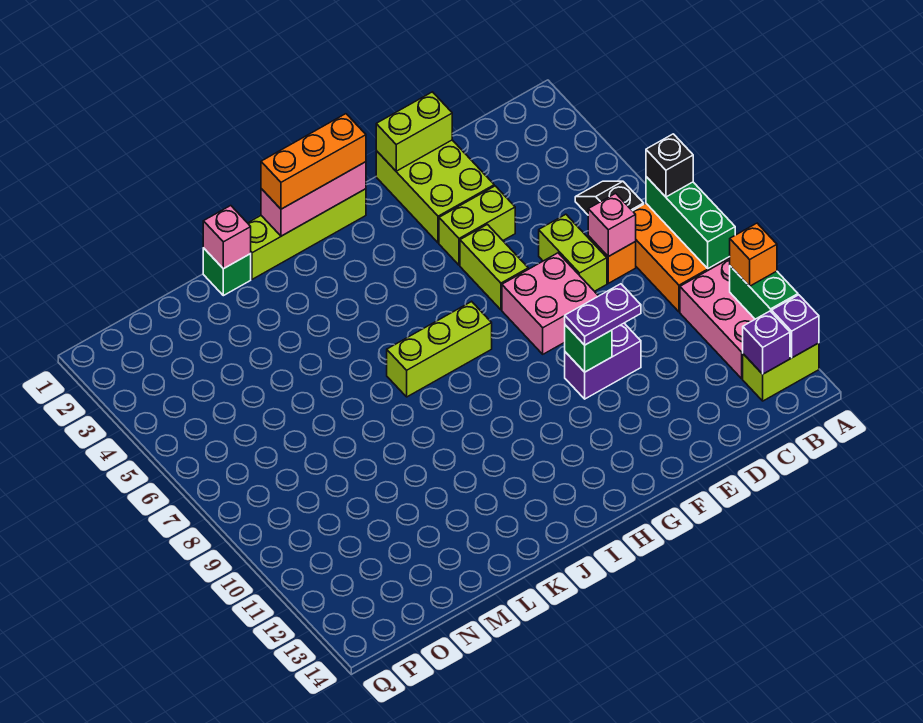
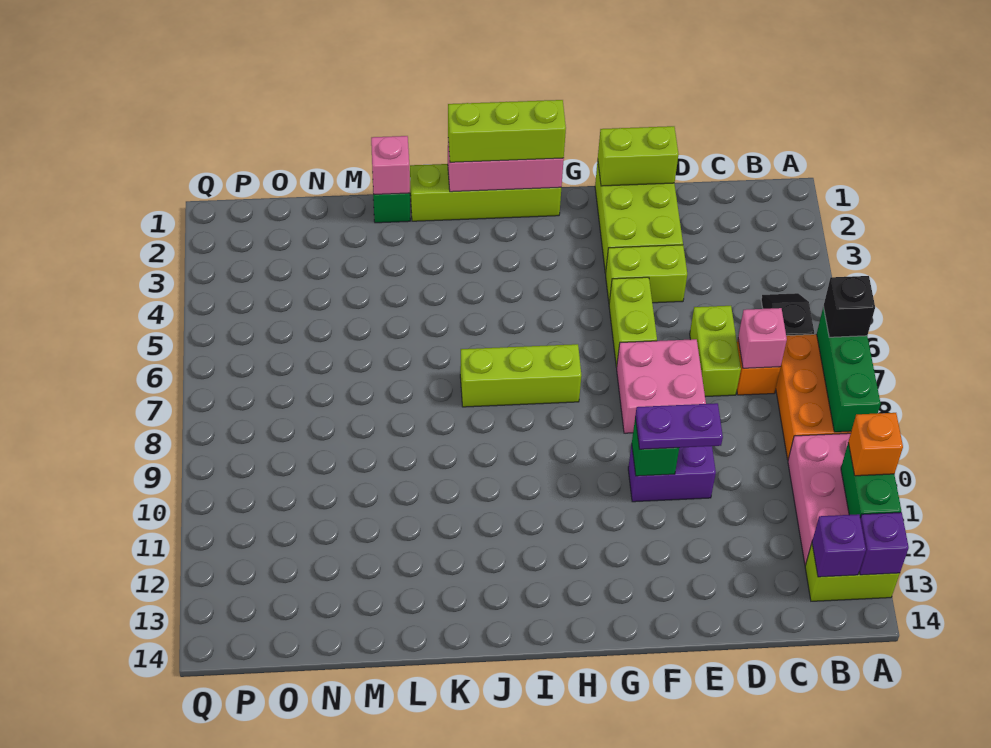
orange 1x3 brick [261,114,366,209] -> lime 1x3 brick [448,100,566,162]

